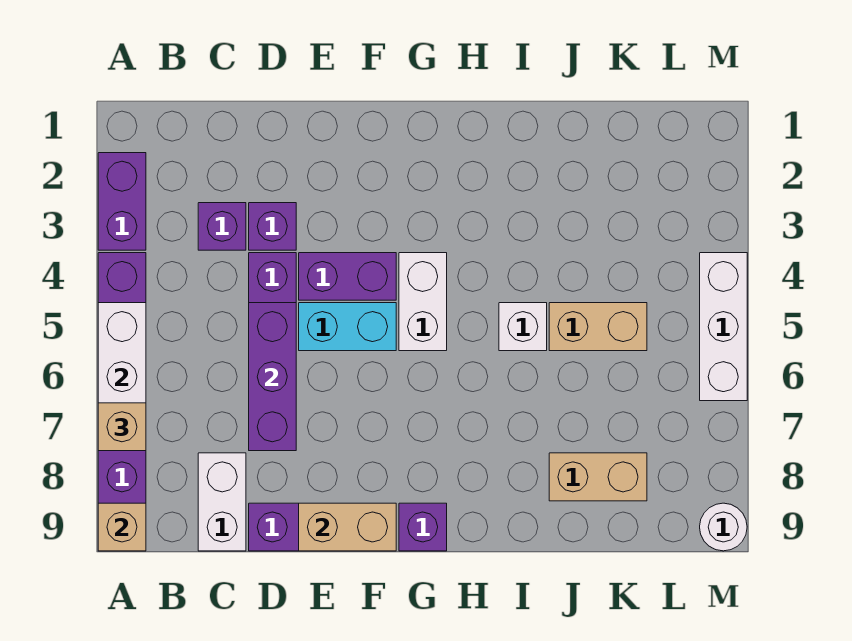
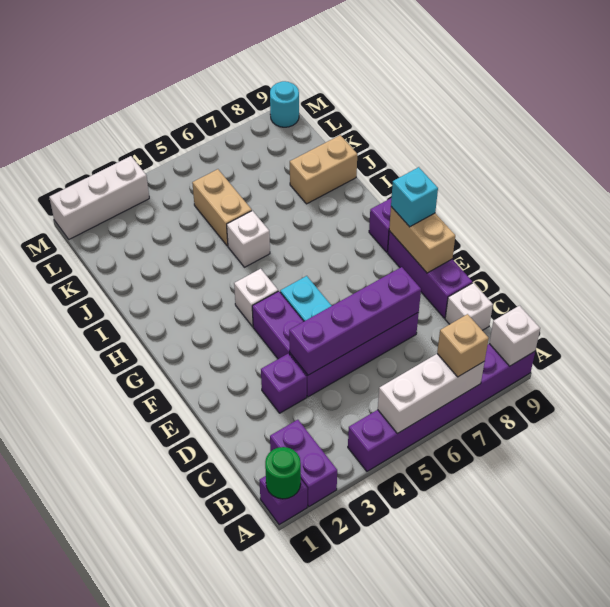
none -> green 1x1 round brick [265,447,301,499]
purple 1x2 brick [98,153,146,250] -> purple 1x2 brick turned to [270,420,337,507]
tan 1x1 brick [98,503,146,551] -> white 1x1 brick [489,306,540,366]
purple 1x1 brick [198,203,246,250] -> purple 1x1 brick moved to [259,476,307,525]
white 1x2 brick [198,453,246,551] -> white 1x1 brick [445,283,493,330]
purple 1x3 brick [249,303,296,451] -> purple 1x4 brick [289,267,421,375]
none -> cyan 1x1 brick [391,167,438,227]
white 1x2 brick [399,253,447,351] -> white 1x1 brick [234,269,278,327]
tan 1x2 brick [549,453,647,501] -> tan 1x2 brick turned to [290,135,357,204]
white 1x3 brick [700,253,747,401] -> white 1x3 brick moved to [49,156,149,239]
white 1x1 round brick [700,503,747,551] -> cyan 1x1 round brick [270,81,299,127]

